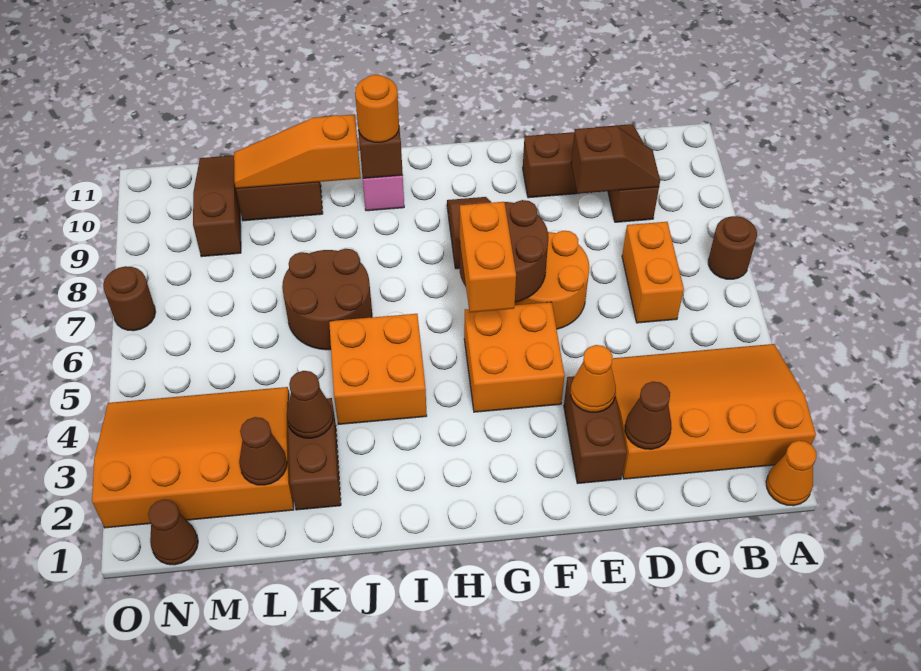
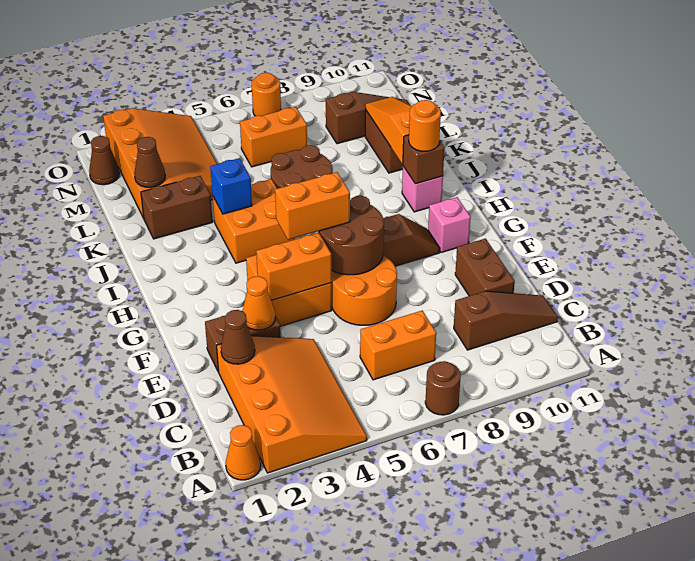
brown 1x2 slope [571,126,660,194] -> none
none -> orange 1x2 brick [256,233,332,300]
none -> pink 1x1 brick [428,197,471,253]
none -> blue 1x1 brick [210,158,252,214]
brown 1x1 cone [287,371,333,438] -> none
none -> orange 1x2 brick [240,107,307,167]
brown 1x1 round brick [103,266,155,331] -> orange 1x1 round brick [252,73,281,116]

